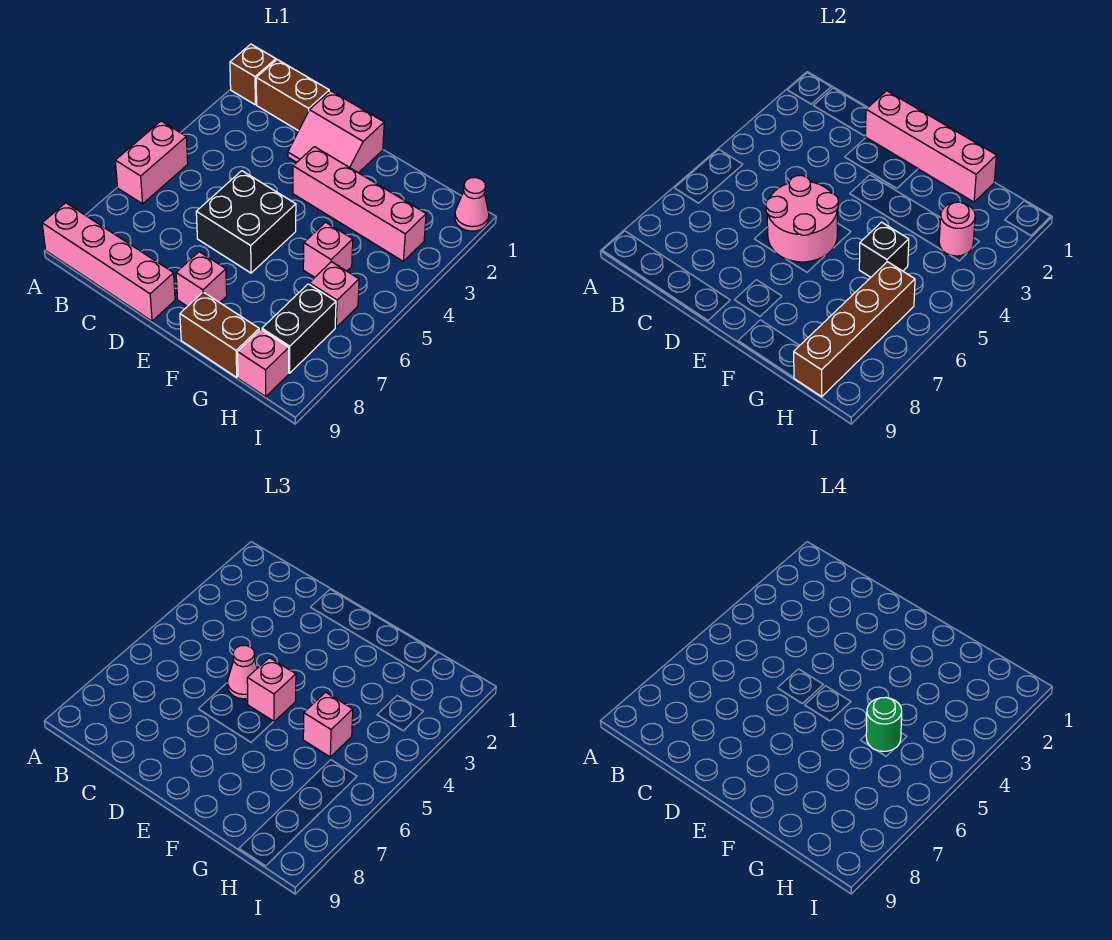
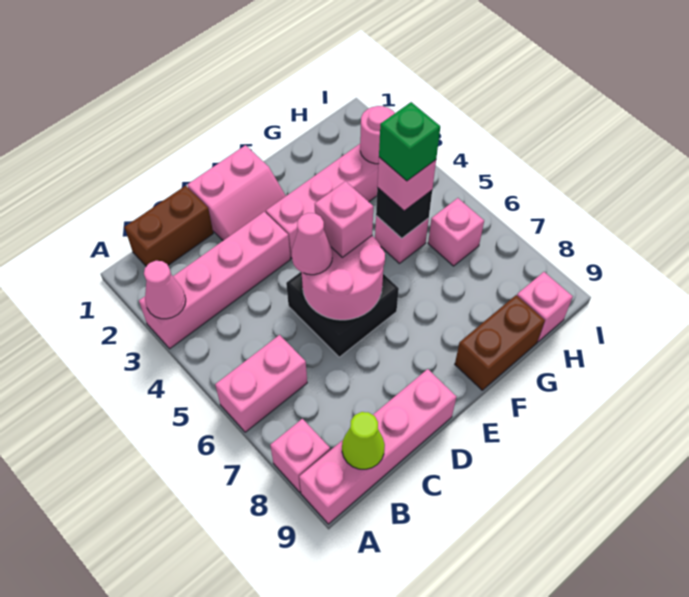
brown 1x1 brick [230,44,276,105] -> none
pink 1x2 brick [115,121,188,204] -> pink 1x2 brick turned to [215,335,307,432]
none -> lime 1x1 cone [342,412,385,469]
pink 1x4 brick [866,91,997,202] -> pink 1x4 brick moved to [139,212,290,349]
pink 1x1 brick [176,252,227,306] -> pink 1x1 brick moved to [270,419,330,492]
green 1x1 round brick [866,697,902,751] -> green 1x1 brick [379,102,440,181]
brown 1x4 brick [794,262,915,397] -> none
black 1x2 brick [262,284,336,373] -> none
pink 1x1 cone [455,177,489,231] -> pink 1x1 cone moved to [144,261,186,319]

